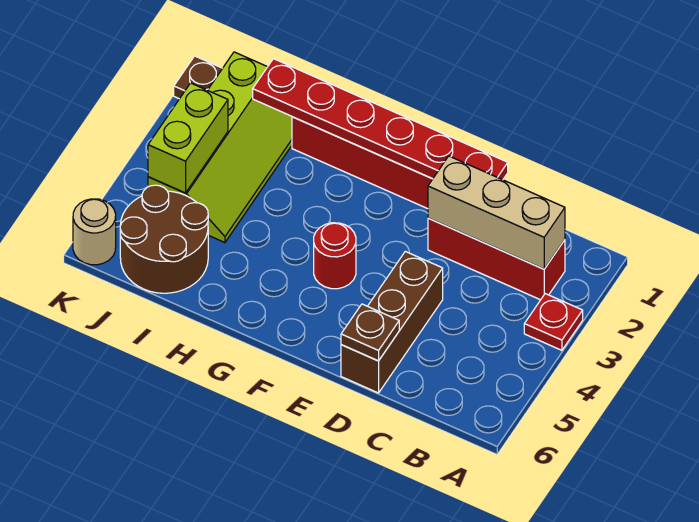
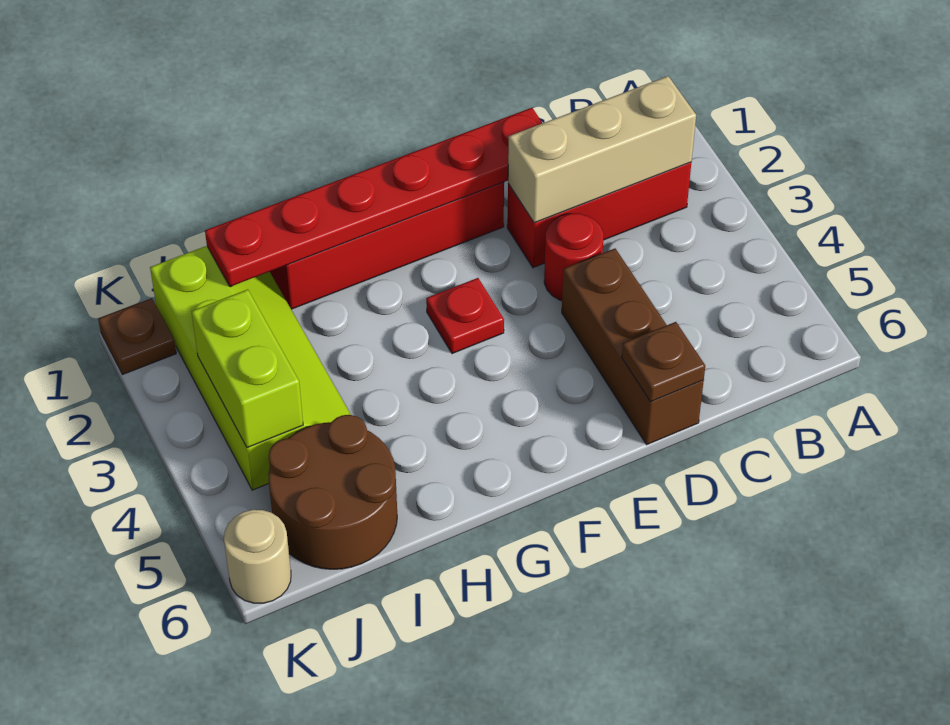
red 1x1 plate [524,294,583,350] -> red 1x1 plate moved to [426,278,504,354]
red 1x1 round brick [314,223,356,289] -> red 1x1 round brick moved to [544,213,603,301]

